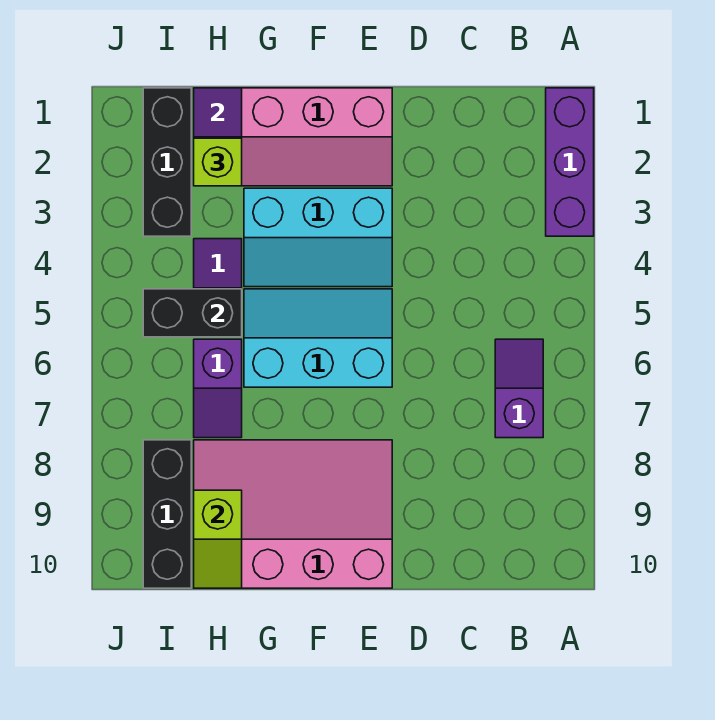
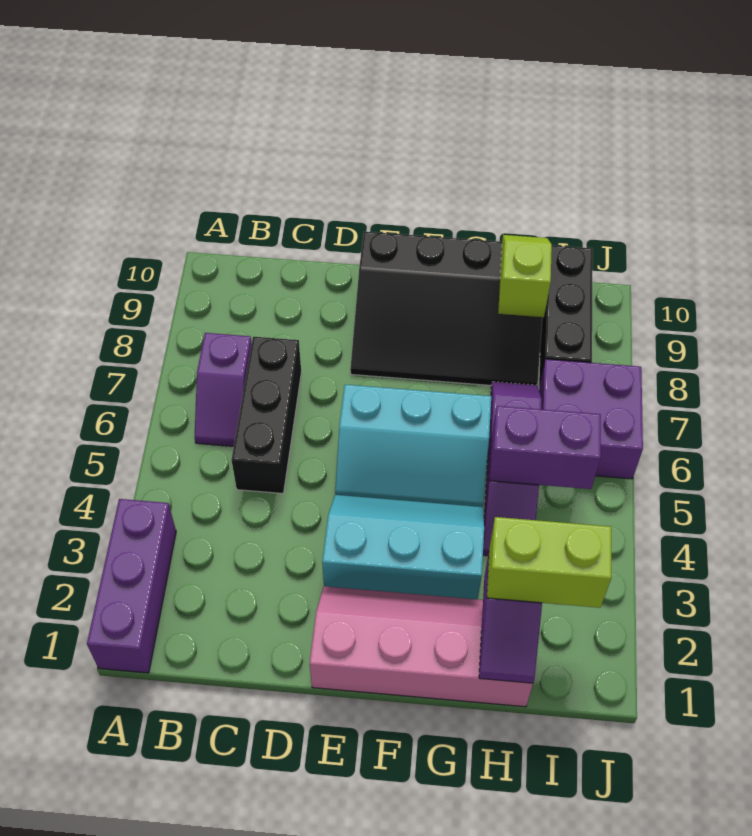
pink 3x4 slope [194,440,392,588] -> black 3x4 slope [350,232,542,386]
lime 1x1 brick [194,138,242,186] -> lime 1x2 brick [487,517,611,608]
black 1x2 brick [143,289,242,337] -> purple 1x2 brick [489,406,601,489]
black 1x3 brick [143,88,191,236] -> black 1x3 brick moved to [231,337,301,494]
none -> purple 2x2 brick [539,359,643,479]

